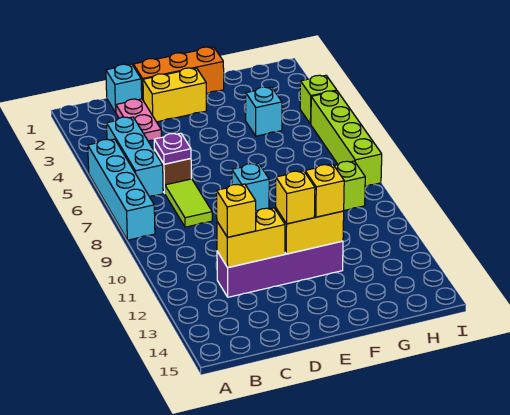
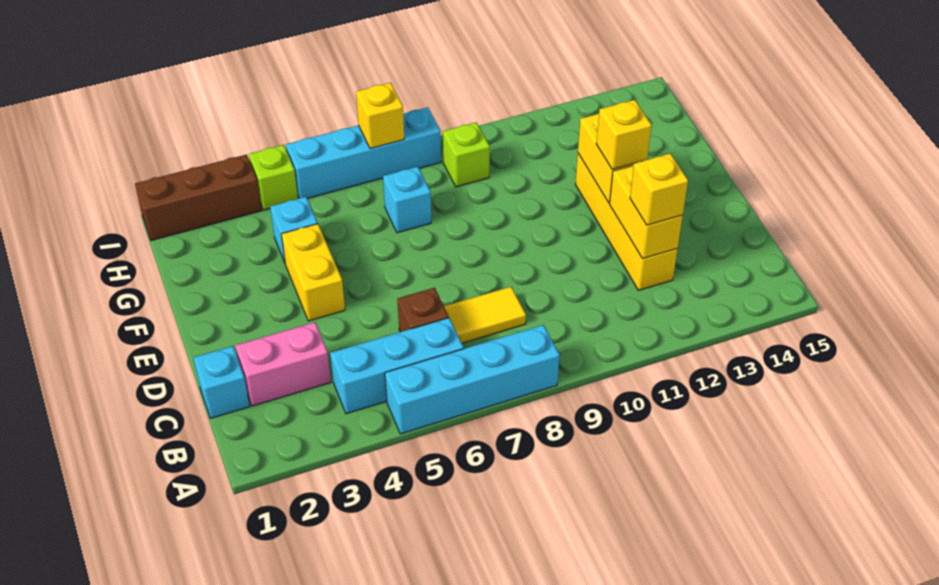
pink 1x2 plate [116,99,161,141] -> pink 1x2 brick [235,322,331,406]
purple 1x1 plate [154,133,191,164] -> none
lime 1x2 tile [165,179,212,227] -> yellow 1x2 tile [444,287,526,343]
purple 1x4 brick [217,241,343,297] -> yellow 1x4 brick [575,153,678,290]
orange 1x3 brick [133,47,224,101] -> none
yellow 1x2 brick [143,68,206,122] -> yellow 1x2 brick moved to [281,224,345,321]
cyan 1x1 brick [232,163,269,211] -> cyan 1x1 brick moved to [383,167,431,233]
yellow 1x1 brick [305,164,344,217] -> yellow 1x1 brick moved to [356,83,404,149]
none -> brown 1x3 brick [135,155,262,241]
lime 1x4 brick [311,91,382,186] -> cyan 1x4 brick [286,107,441,198]

